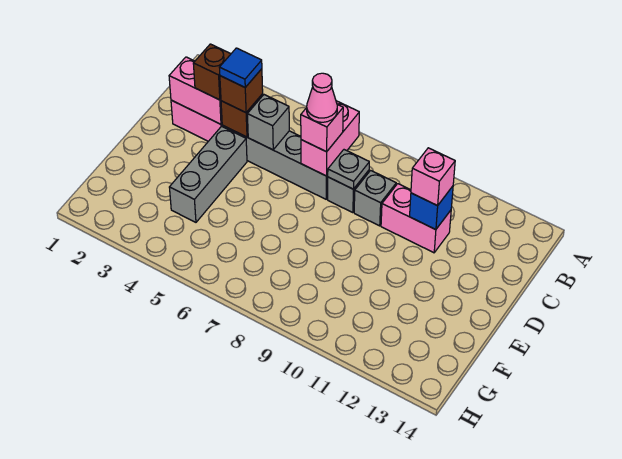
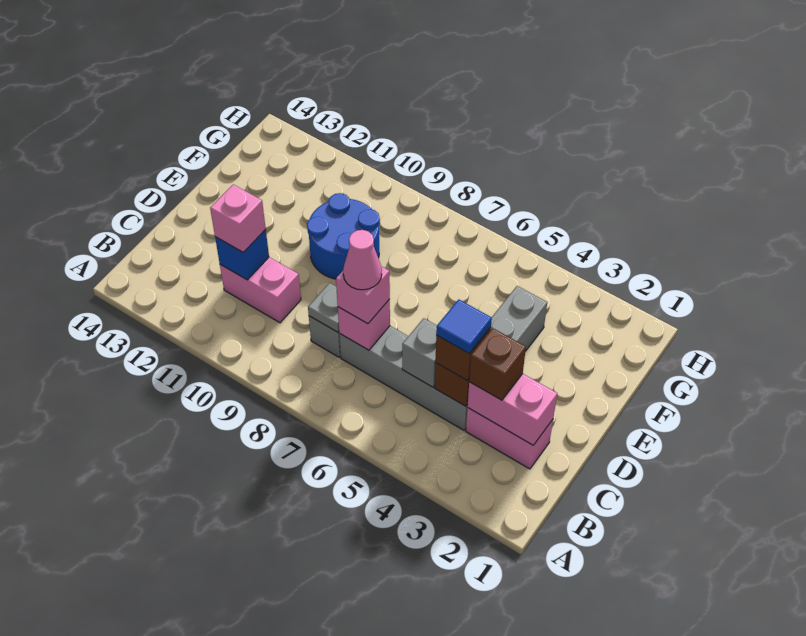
pink 1x2 brick [301,101,359,176] -> pink 1x1 brick [338,299,390,350]
grey 1x1 brick [354,170,396,226] -> none
none -> blue 2x2 round brick [307,193,380,279]

